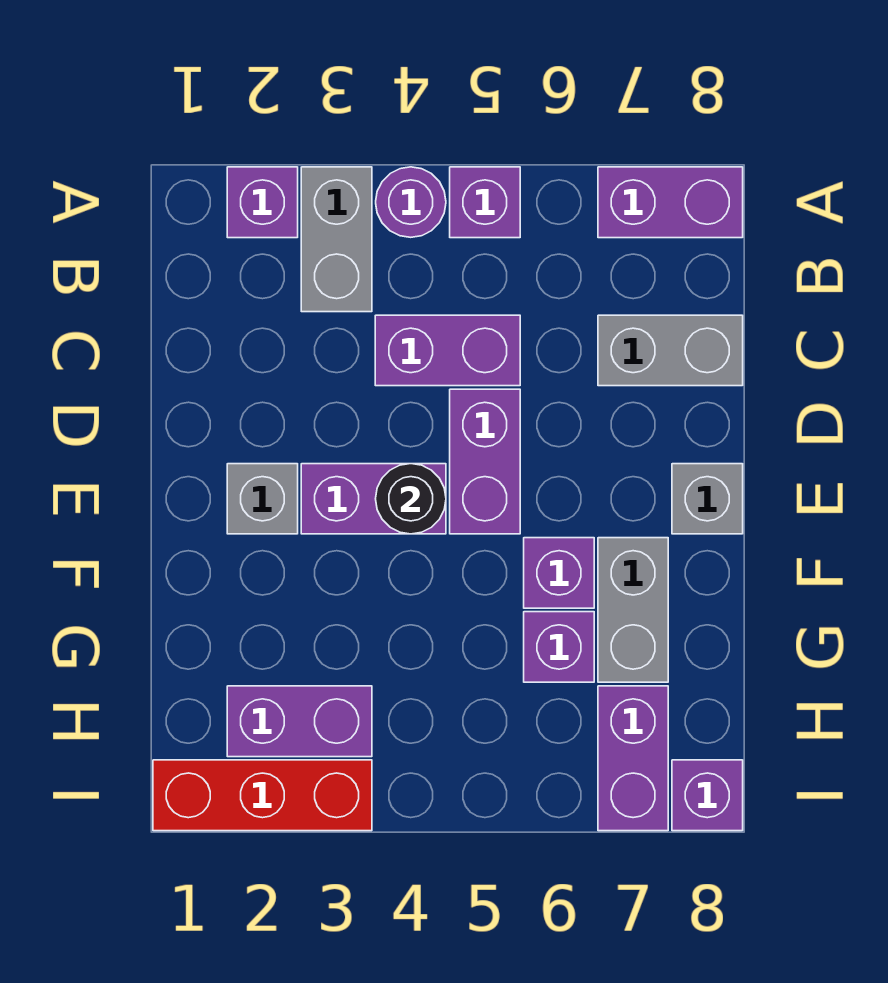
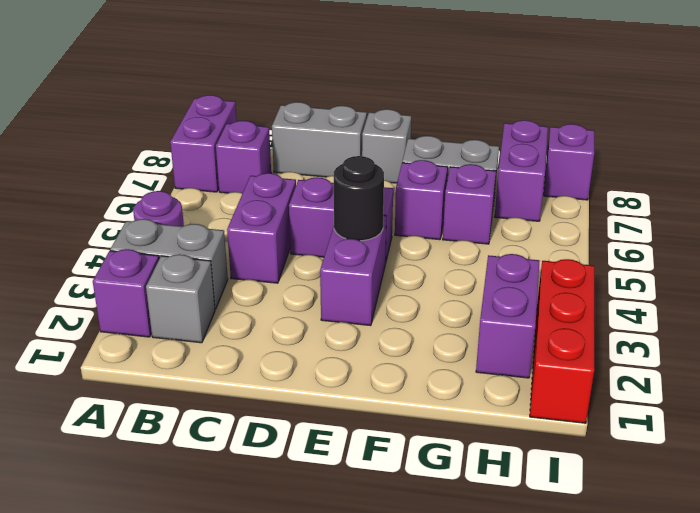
purple 1x1 brick [450,167,520,238] -> purple 1x1 brick moved to [216,121,271,193]
grey 1x2 brick [598,315,743,386] -> grey 1x2 brick turned to [272,102,367,177]
grey 1x1 brick [227,464,298,534] -> grey 1x1 brick moved to [146,254,215,343]
purple 1x2 brick [598,686,668,831] -> purple 1x2 brick turned to [495,120,548,221]

